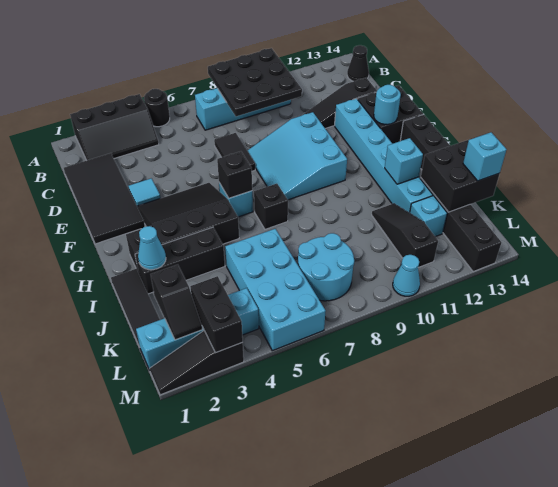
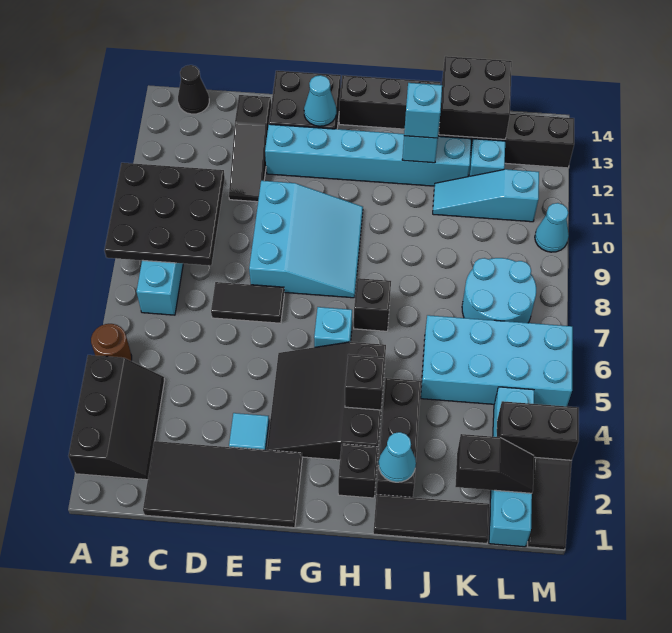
black 1x1 round brick [144,89,170,127] -> brown 1x1 round brick [91,324,132,361]
cyan 3x3 slope [247,112,347,200] -> cyan 3x3 slope turned to [249,181,363,298]
cyan 1x1 round brick [374,85,401,125] -> cyan 1x1 cone [304,75,336,126]
black 1x1 brick [217,151,252,198] -> black 1x1 brick moved to [345,354,385,410]
black 1x3 slope [372,204,438,268] -> cyan 1x3 slope [433,169,539,222]
cyan 1x1 brick [463,132,507,181] -> cyan 1x1 brick moved to [404,83,442,138]

